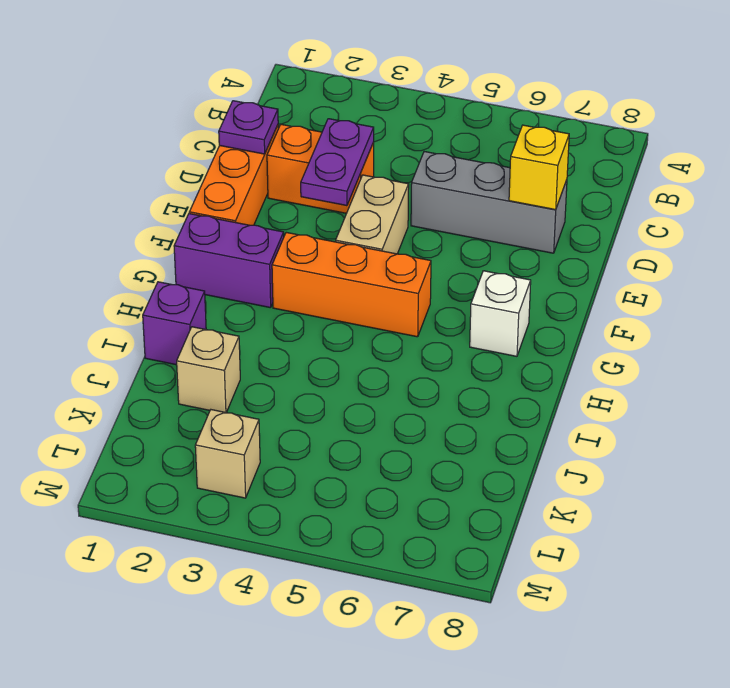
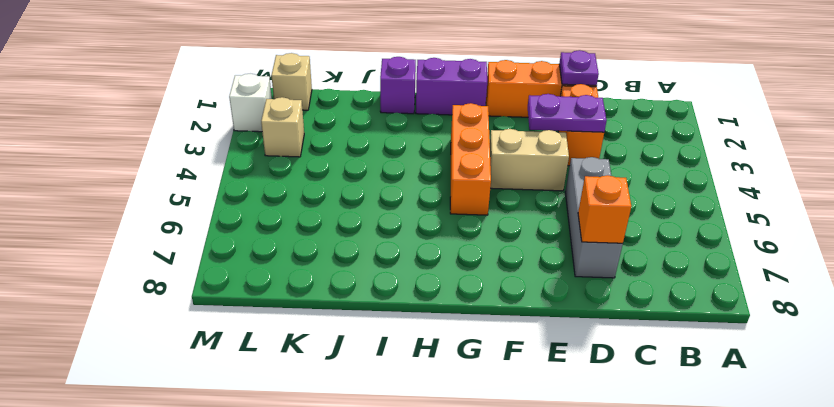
yellow 1x1 brick [509,125,569,210] -> orange 1x1 brick [578,175,631,244]
purple 1x2 brick [174,214,284,308] -> purple 1x2 brick turned to [416,58,487,115]
white 1x1 brick [470,271,531,356] -> white 1x1 brick moved to [229,74,272,132]
tan 1x1 brick [177,327,240,413] -> tan 1x1 brick moved to [271,53,312,110]

